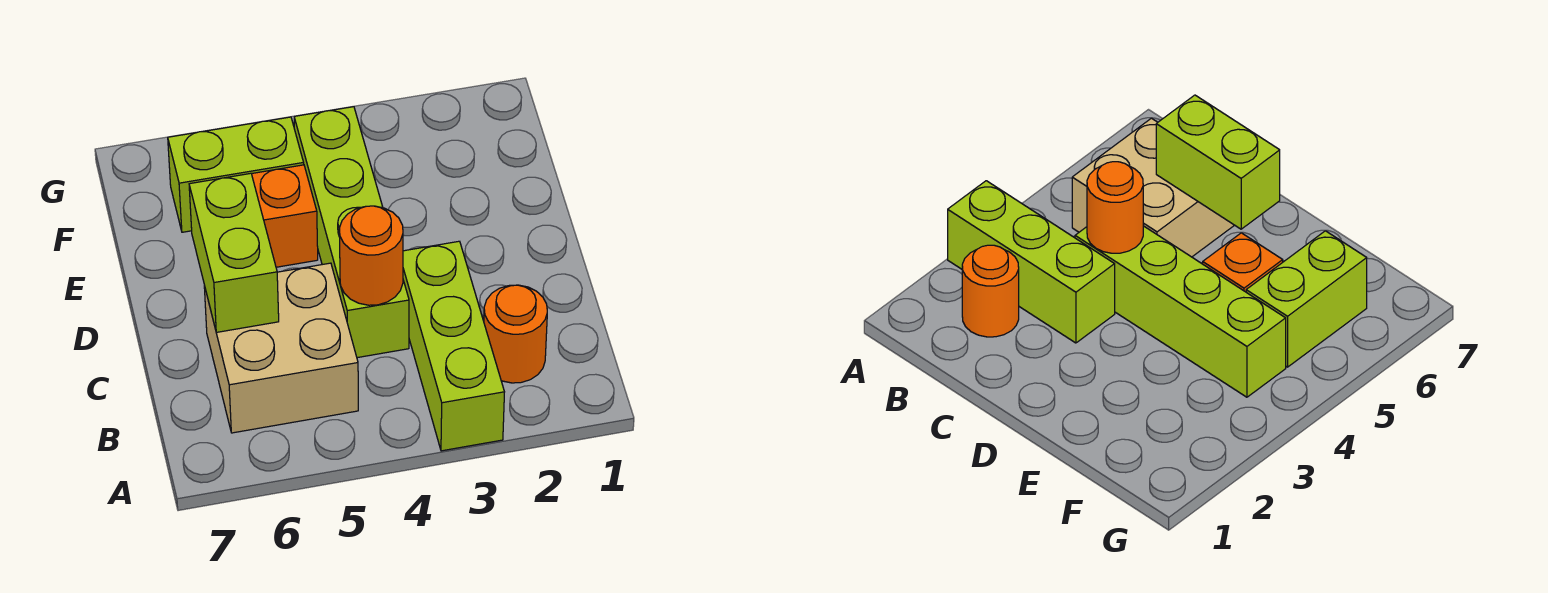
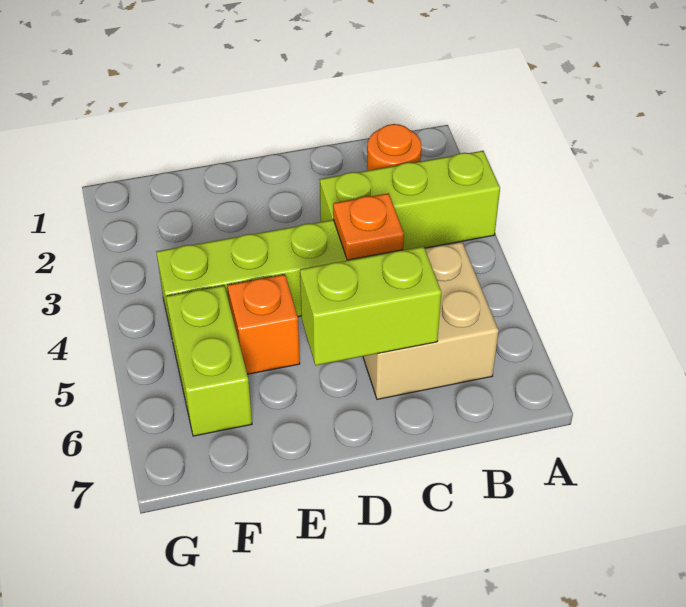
orange 1x1 round brick [339,206,403,305] -> orange 1x1 plate [333,193,404,260]

